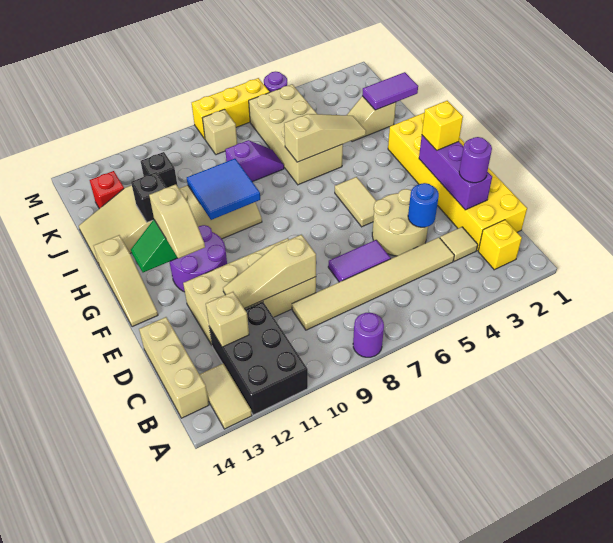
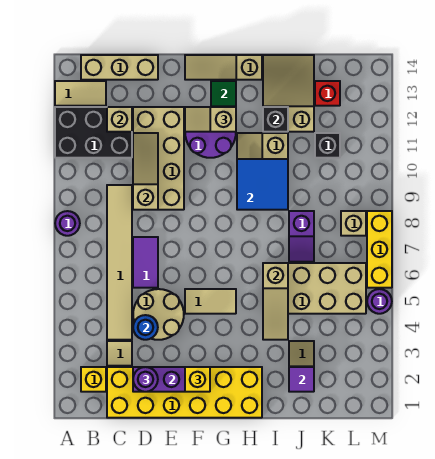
purple 1x2 tile [362,72,418,110] -> purple 1x1 tile [289,367,314,392]

